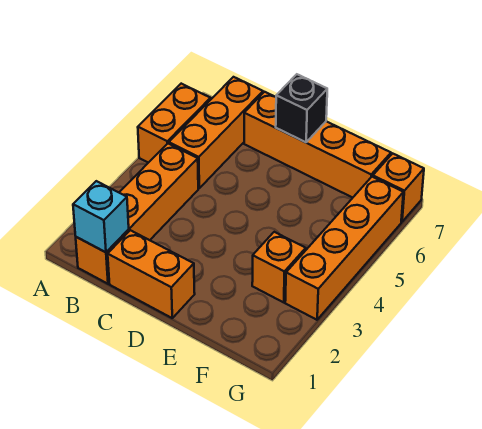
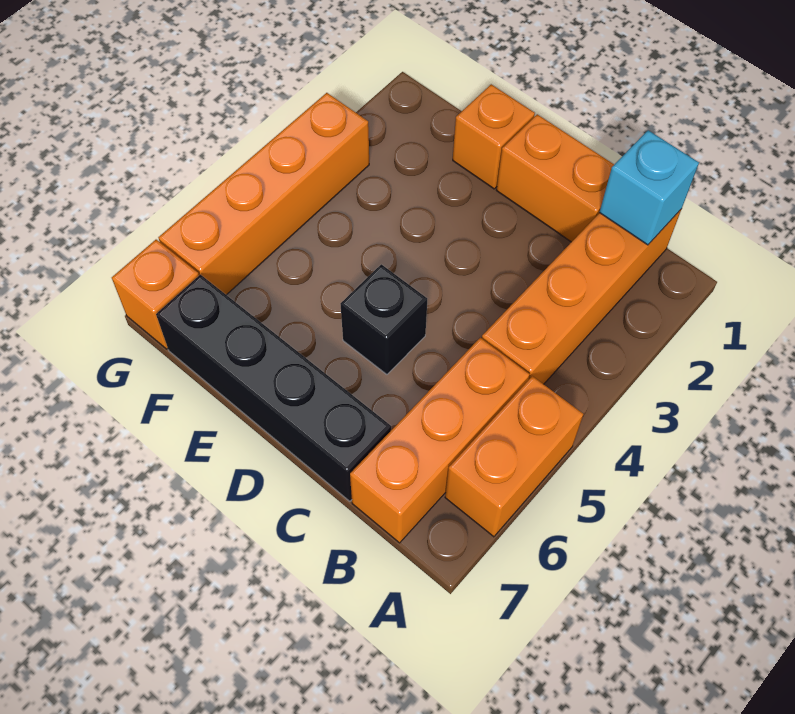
orange 1x4 brick [244,92,391,198] -> black 1x4 brick [156,275,391,501]
black 1x1 brick [276,74,327,142] -> black 1x1 brick moved to [341,264,427,374]
orange 1x1 brick [252,232,306,303] -> orange 1x1 brick moved to [453,84,535,189]

